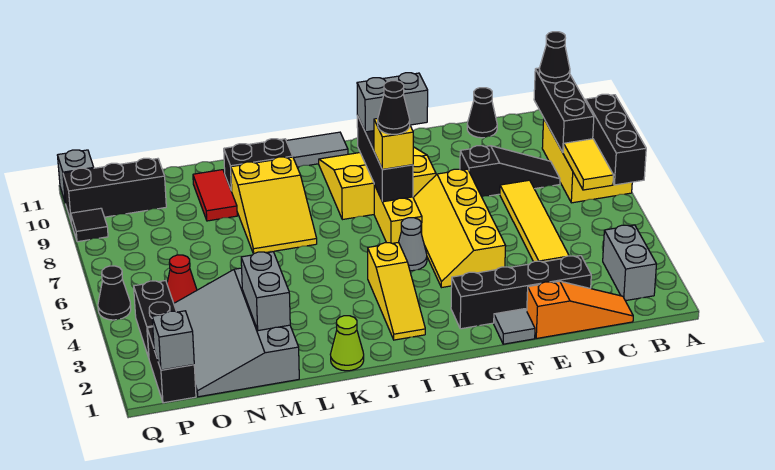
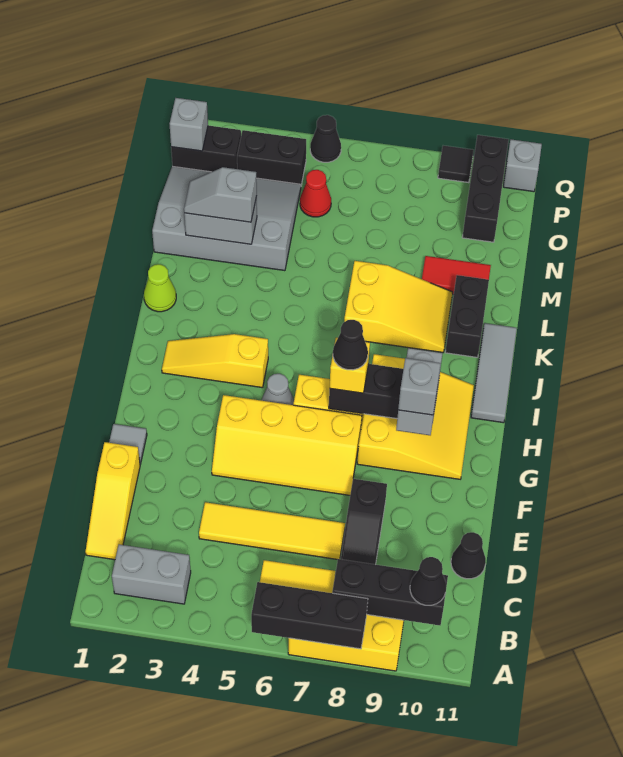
orange 1x3 slope [527,281,633,338] -> yellow 1x3 slope [86,442,140,560]
black 1x4 brick [451,256,591,329] -> none
yellow 2x4 slope [413,169,506,288] -> yellow 2x4 slope turned to [212,395,362,495]
none -> grey 1x1 brick [398,358,441,415]
yellow 2x3 slope [231,157,317,254] -> yellow 2x3 slope turned to [344,261,453,353]
none -> grey 1x2 slope [184,167,257,222]

